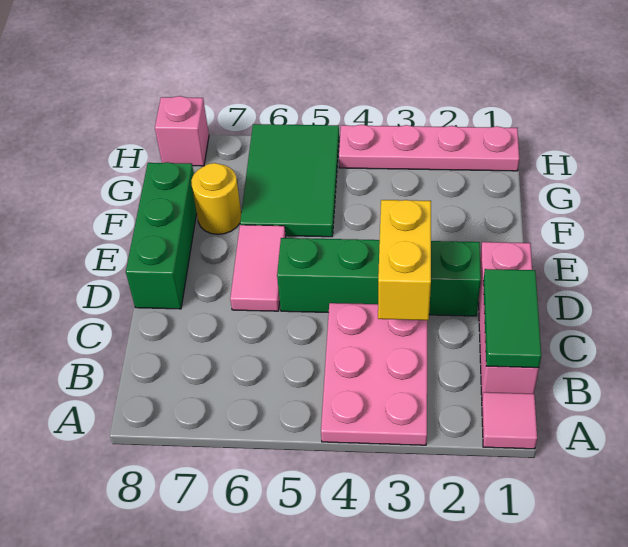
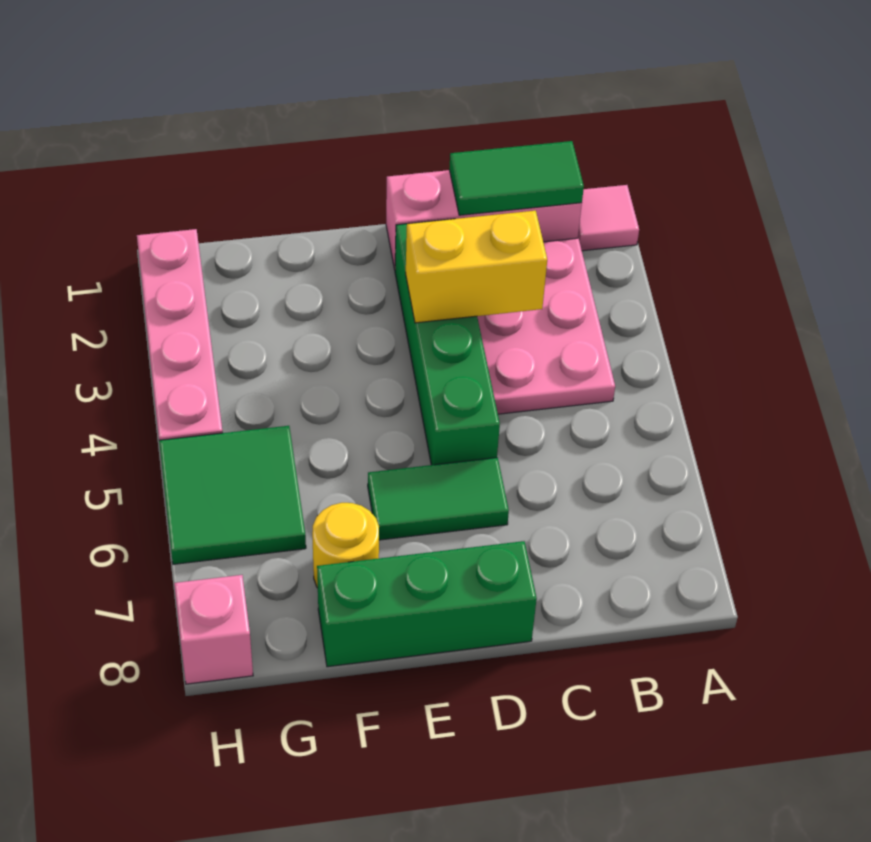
pink 2x3 plate [321,303,427,445] -> pink 2x3 plate turned to [477,238,615,414]
pink 1x2 tile [230,225,286,311] -> green 1x2 tile [368,458,509,540]
green 2x3 tile [240,124,339,237] -> green 2x2 tile [159,426,306,564]

